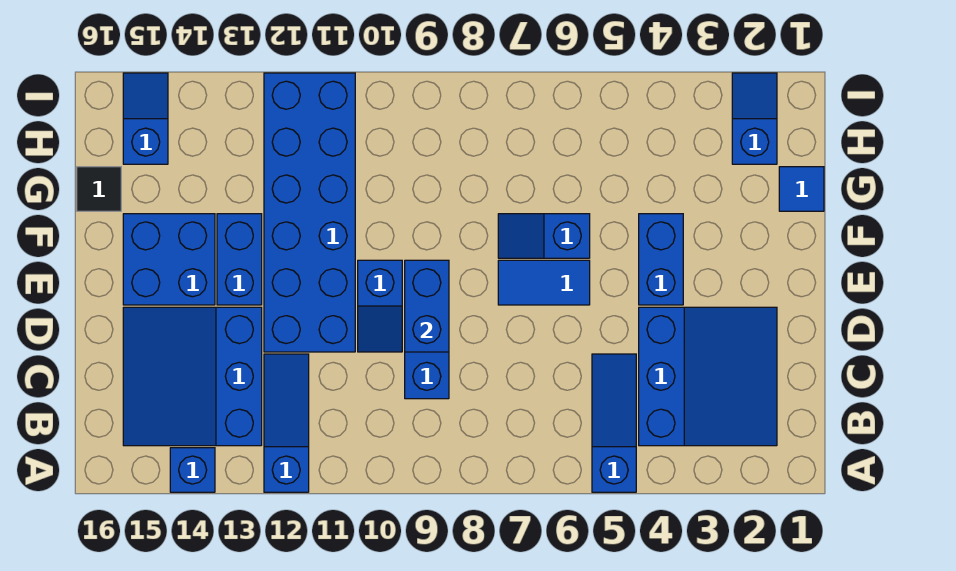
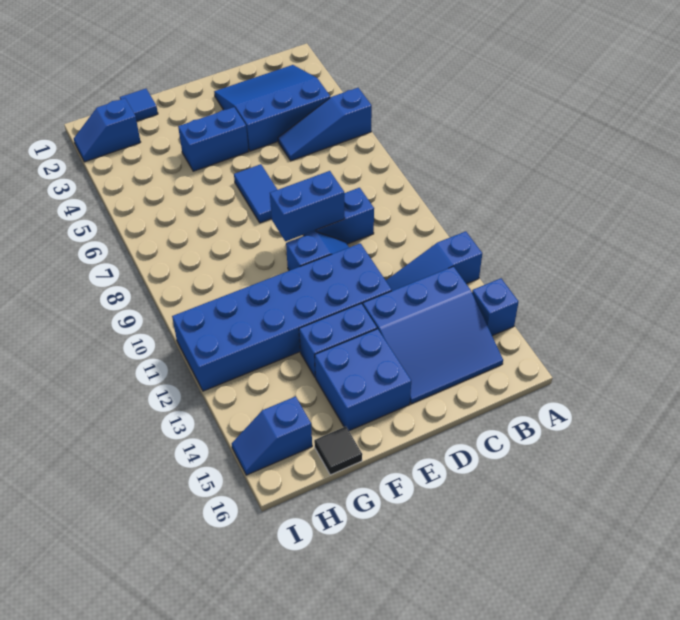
blue 1x2 slope [498,214,590,258] -> none

